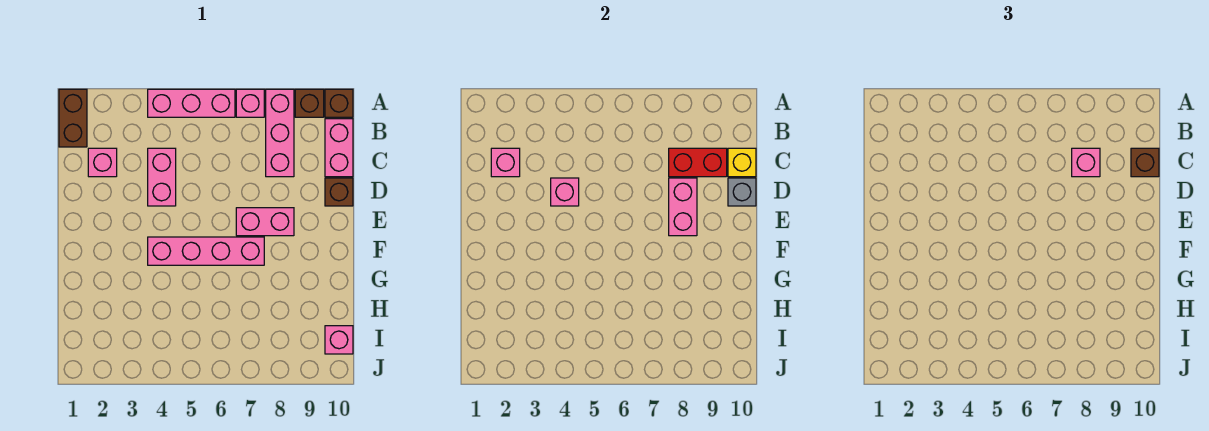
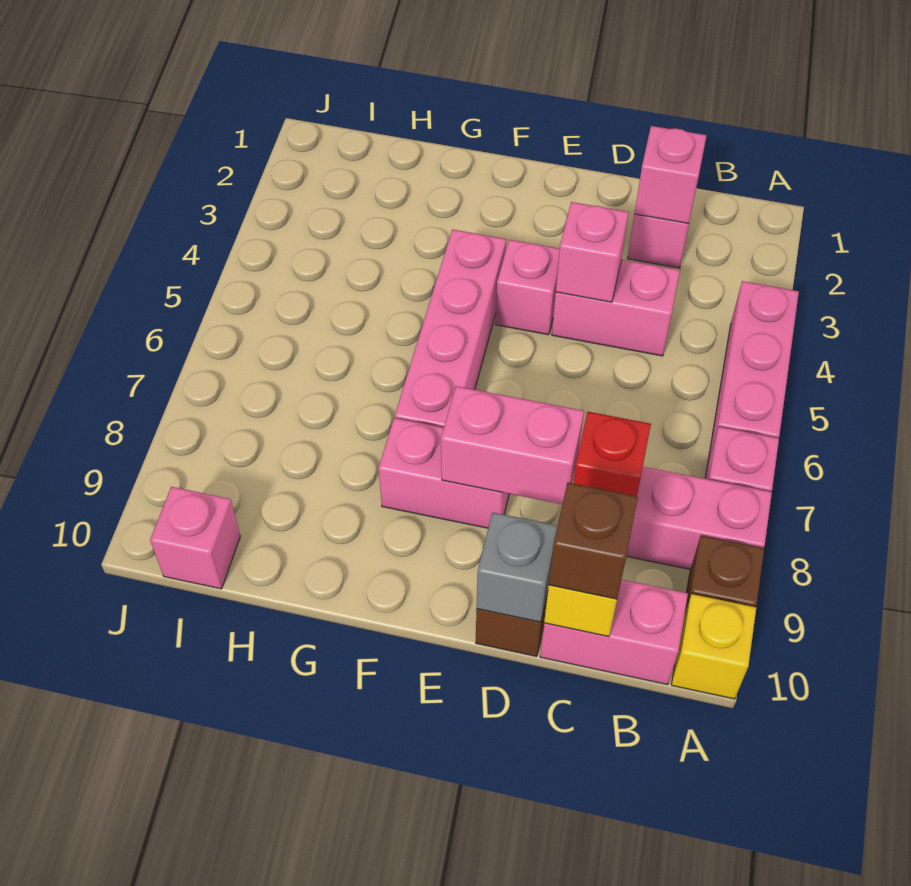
brown 1x2 brick [59,89,87,147] -> none
brown 1x1 brick [325,89,353,117] -> yellow 1x1 brick [671,594,756,699]
red 1x2 brick [669,148,727,177] -> red 1x1 brick [573,412,651,496]
pink 1x1 brick [1072,148,1100,177] -> pink 1x1 brick moved to [496,240,560,335]
pink 1x2 brick [236,208,294,236] -> pink 1x2 brick turned to [379,418,509,528]

